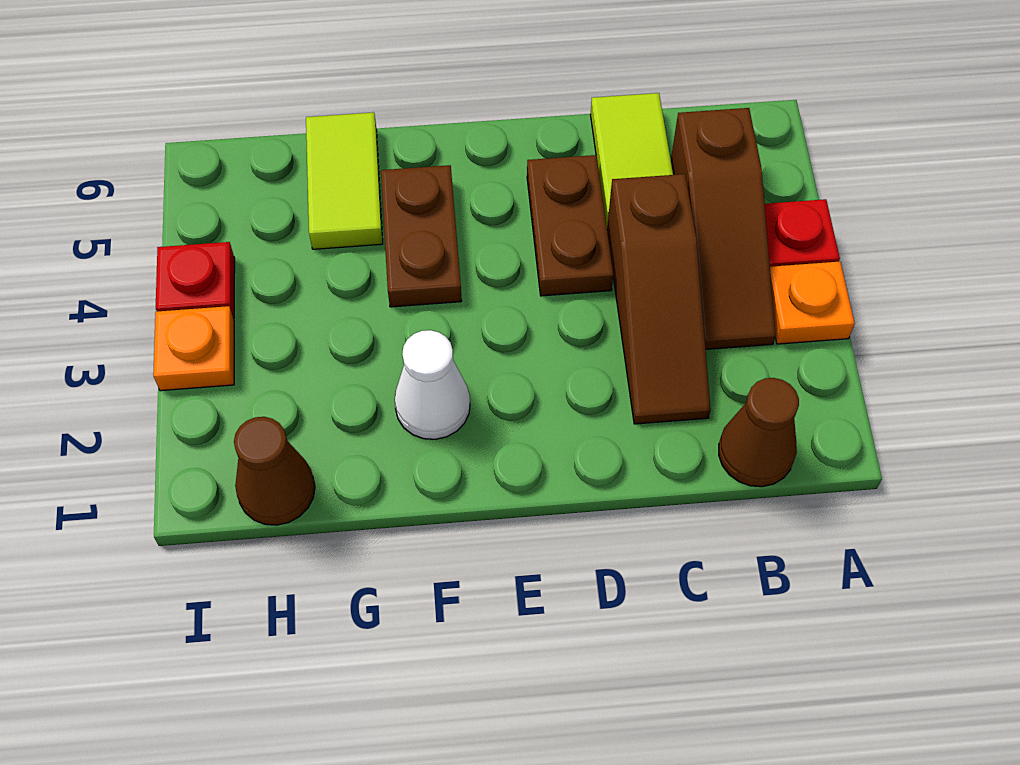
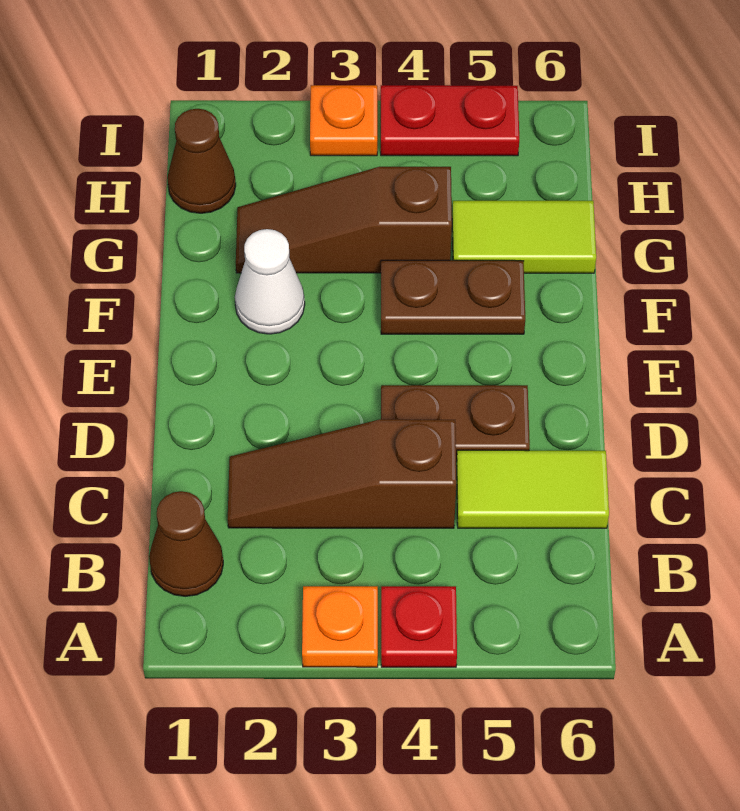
brown 1x3 slope [671,108,776,349] -> brown 1x3 slope moved to [236,167,452,273]
red 1x1 plate [156,242,235,319] -> red 1x2 plate [381,85,519,156]

